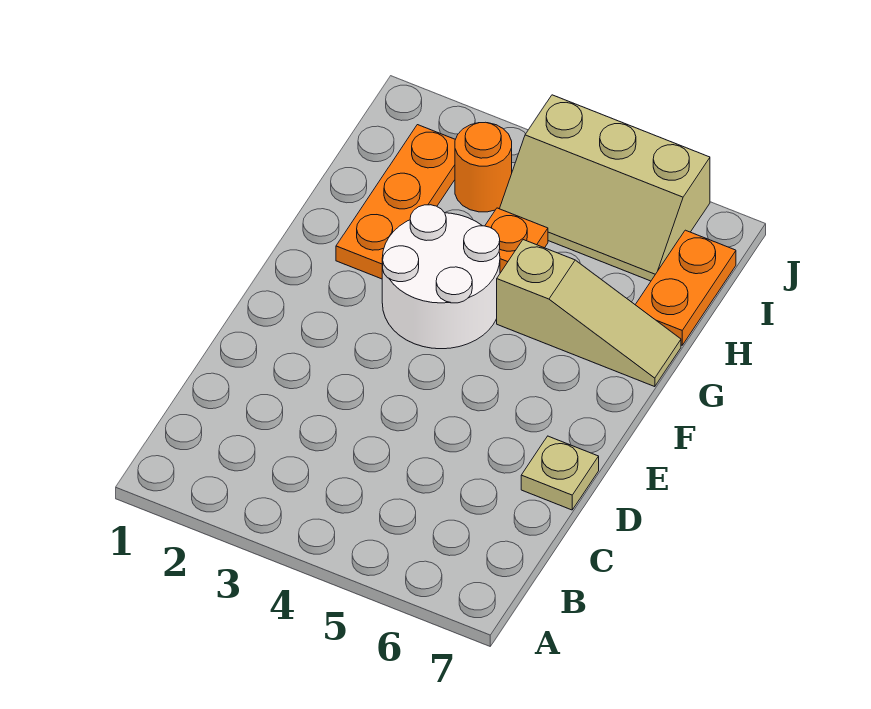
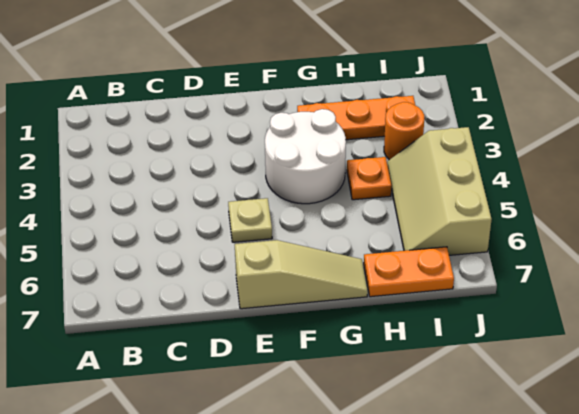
tan 1x1 plate [521,436,599,510] -> tan 1x1 plate moved to [228,198,272,242]
tan 1x3 slope [497,240,681,387] -> tan 1x3 slope turned to [235,240,368,309]

